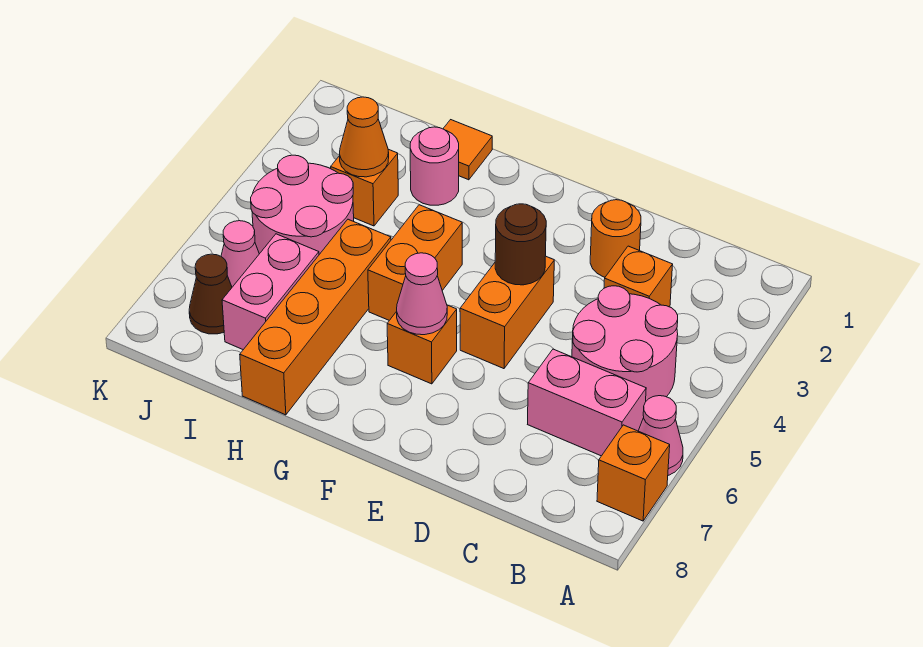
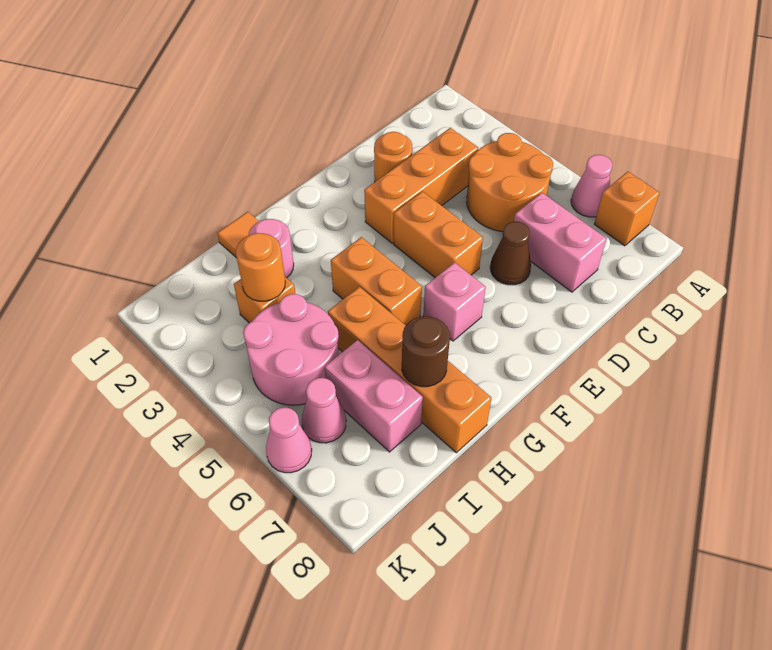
pink 2x2 round brick [572,286,678,401] -> orange 2x2 round brick [467,133,553,232]
pink 1x2 brick [528,349,646,456] -> pink 1x2 brick turned to [514,193,606,292]
orange 1x1 brick [604,246,673,307] -> orange 1x3 brick [364,128,478,243]
brown 1x1 round brick [495,204,546,285] -> brown 1x1 round brick moved to [402,316,450,387]
orange 1x1 brick [387,305,457,384] -> pink 1x1 brick [423,262,486,341]
pink 1x1 cone [397,253,447,335] -> pink 1x1 cone moved to [266,407,312,473]
orange 1x1 cone [340,97,389,177] -> orange 1x1 round brick [236,233,285,301]
brown 1x1 cone [189,254,232,334] -> brown 1x1 cone moved to [490,221,531,285]

